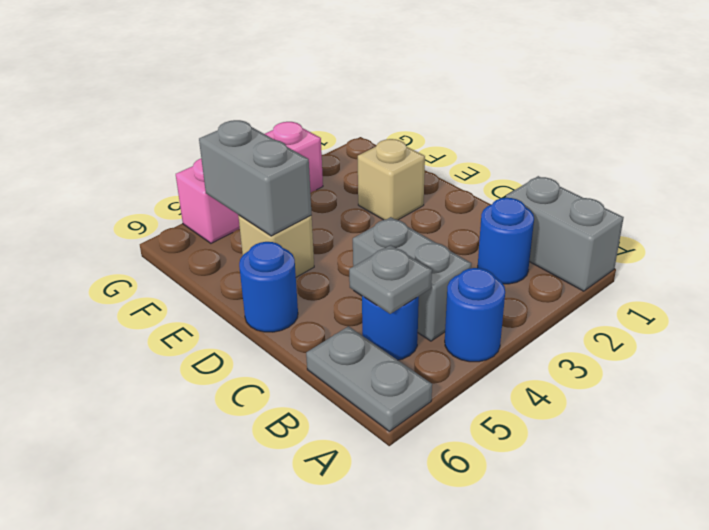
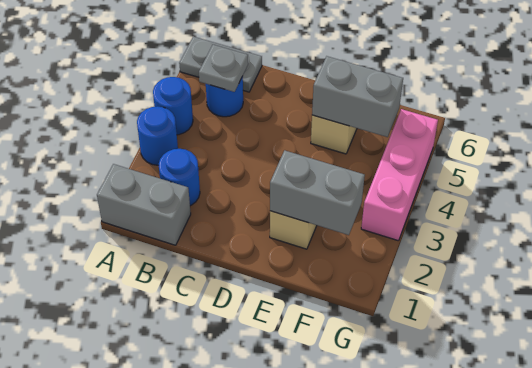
grey 1x2 brick [353,217,472,341] -> grey 1x2 brick moved to [270,150,365,235]
blue 1x1 round brick [239,242,298,332] -> blue 1x1 round brick moved to [137,106,178,165]

